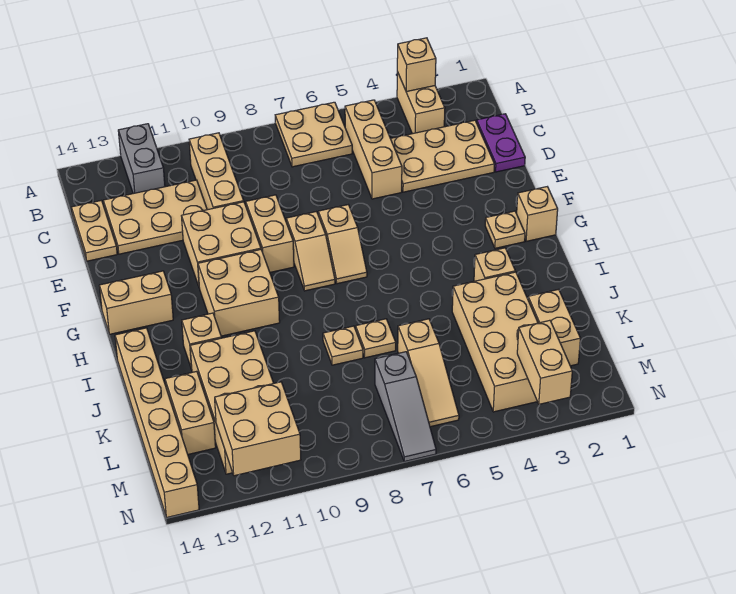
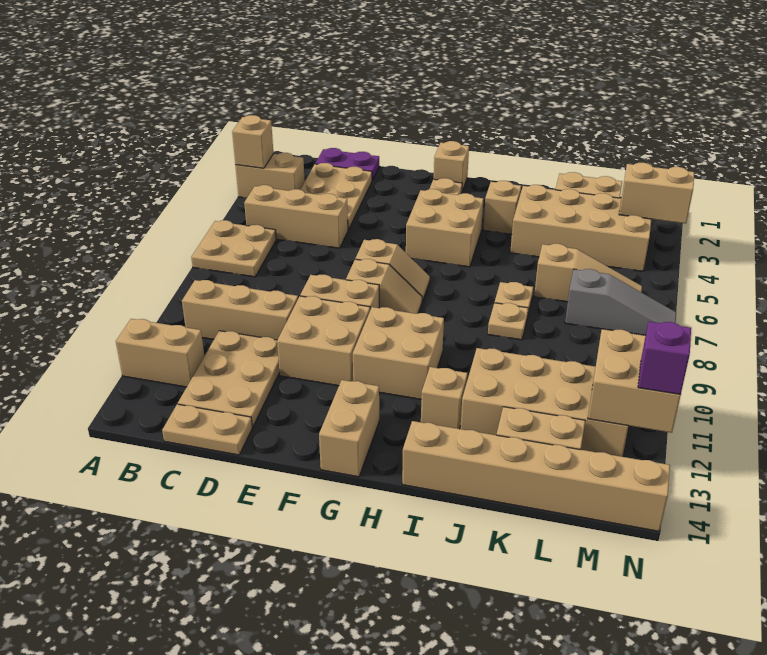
grey 1x2 brick [118,124,165,194] -> tan 1x2 brick [116,319,204,387]
none -> tan 2x2 brick [406,189,483,267]
none -> purple 1x1 brick [638,322,691,394]

